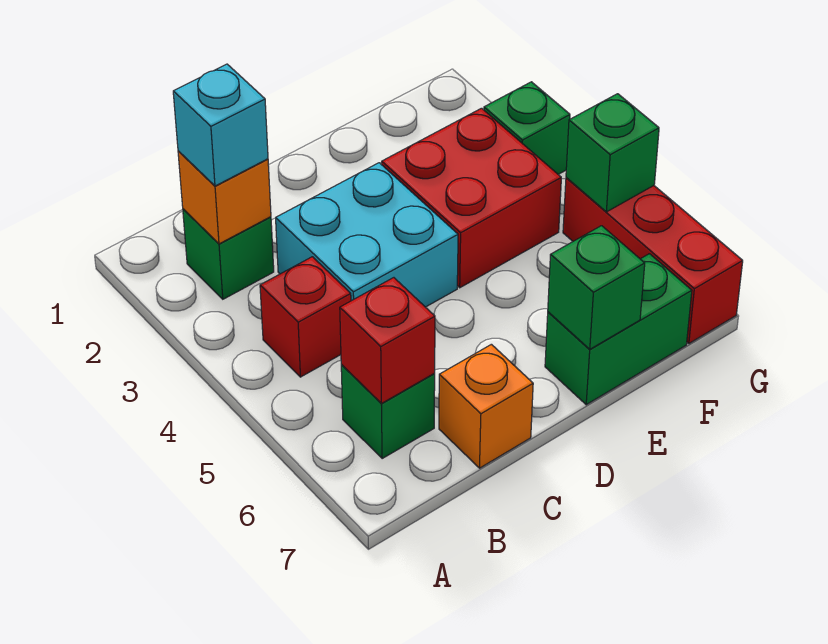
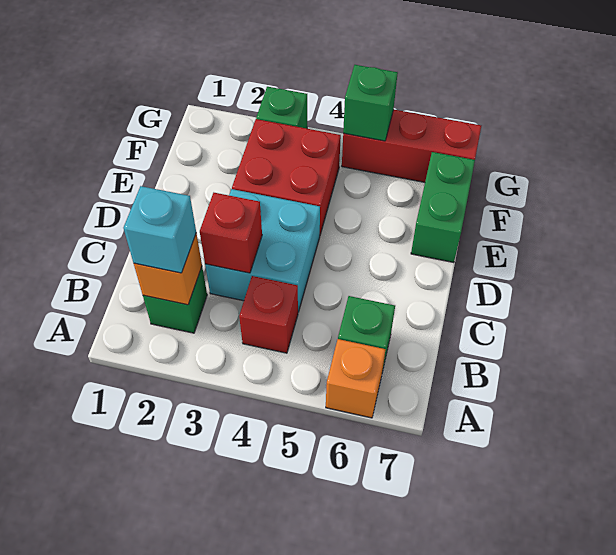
red 1x1 brick [340,278,435,403] -> red 1x1 brick moved to [200,193,262,273]
orange 1x1 brick [439,344,533,468] -> orange 1x1 brick moved to [326,339,386,418]
green 1x1 brick [548,226,645,349] -> none

